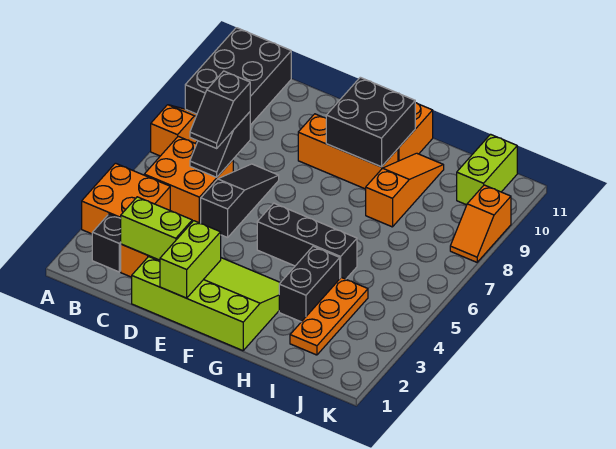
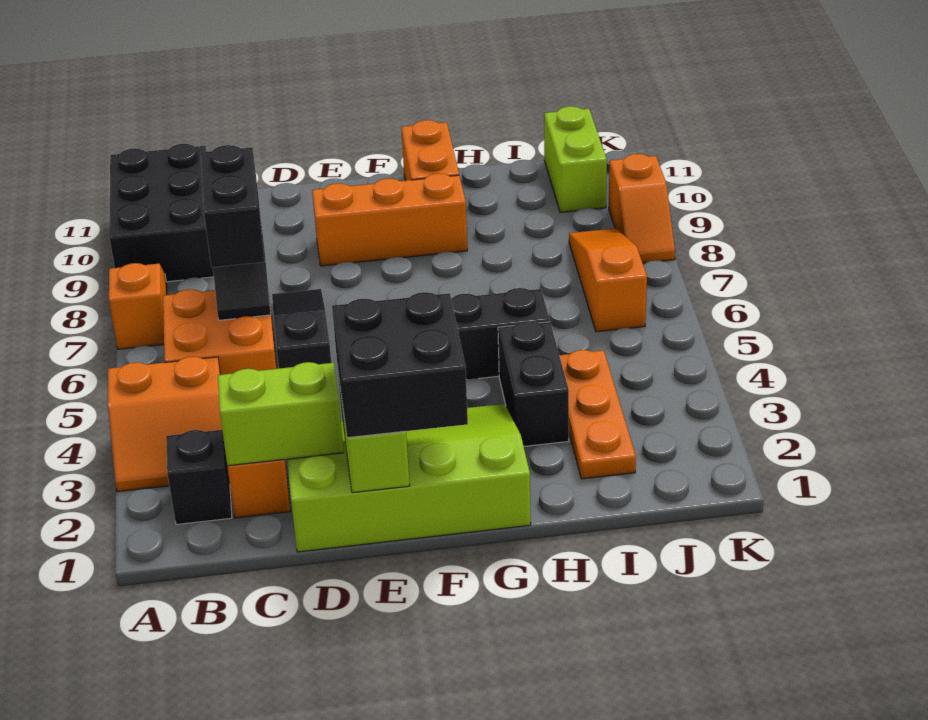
orange 2x2 brick [82,163,170,234] -> orange 2x2 slope [108,356,222,492]
black 1x2 slope [190,71,250,148] -> black 1x2 brick [201,145,265,267]
black 2x2 brick [326,77,415,167] -> black 2x2 brick moved to [332,292,468,438]
orange 1x3 slope [366,153,444,227] -> orange 1x3 slope moved to [569,228,647,332]

